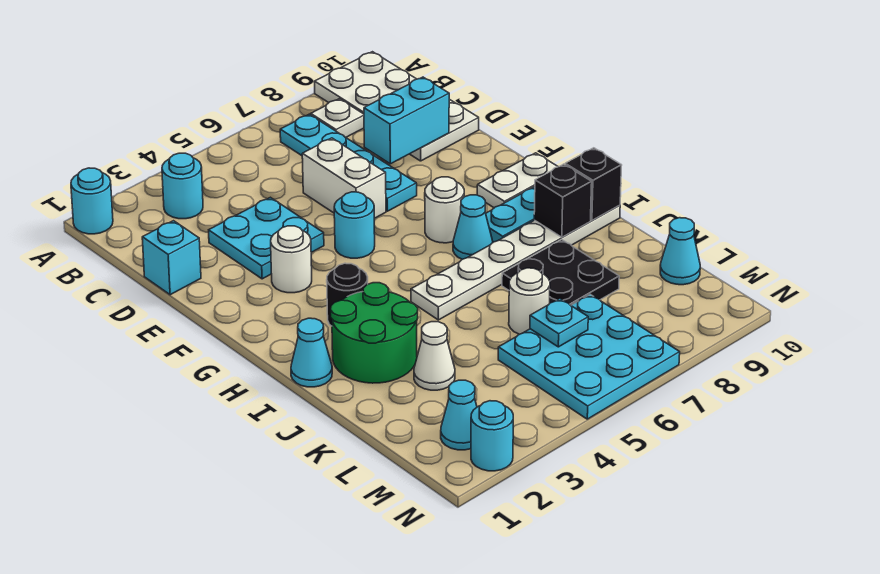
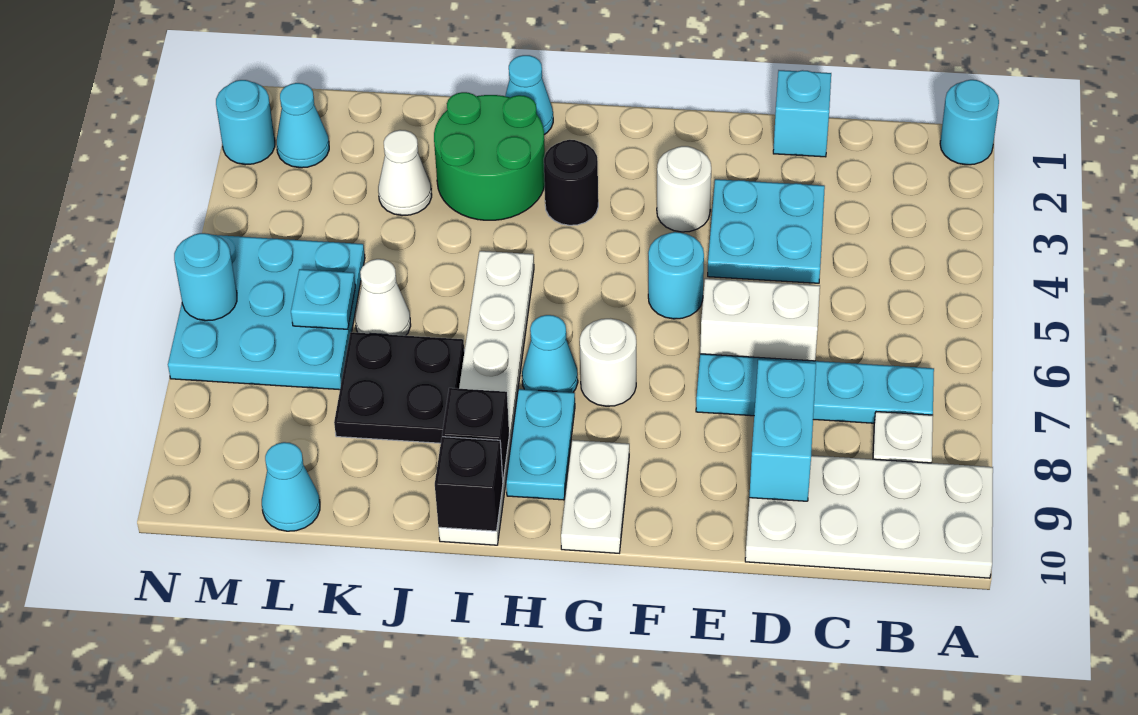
cyan 1x1 round brick [162,153,203,219] -> cyan 1x1 round brick moved to [174,233,237,321]
white 1x1 round brick [509,268,550,334] -> white 1x1 cone [355,259,411,336]

